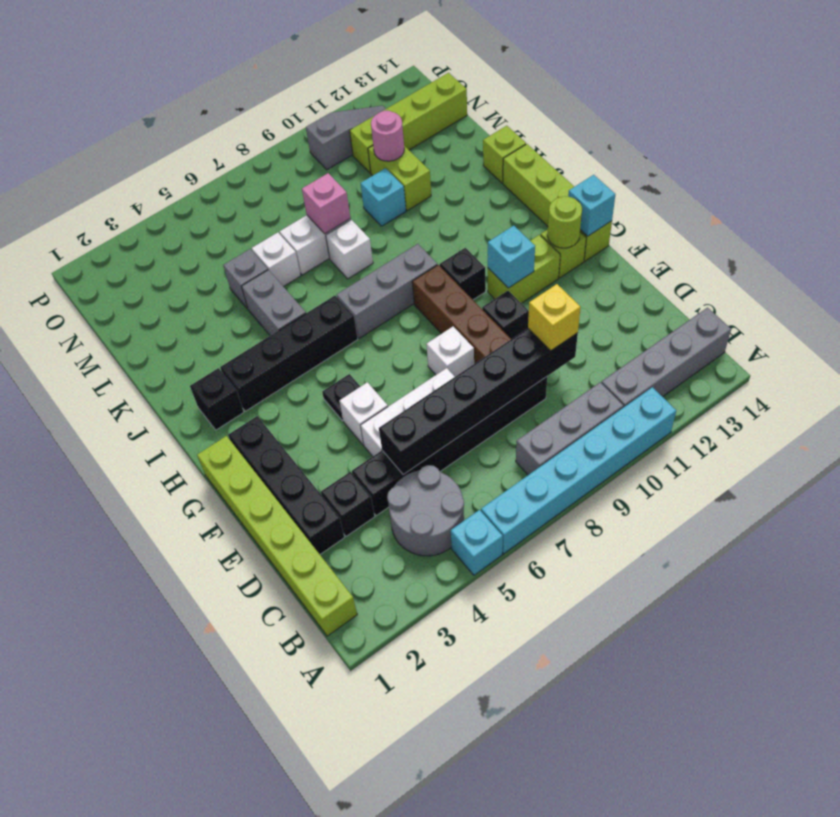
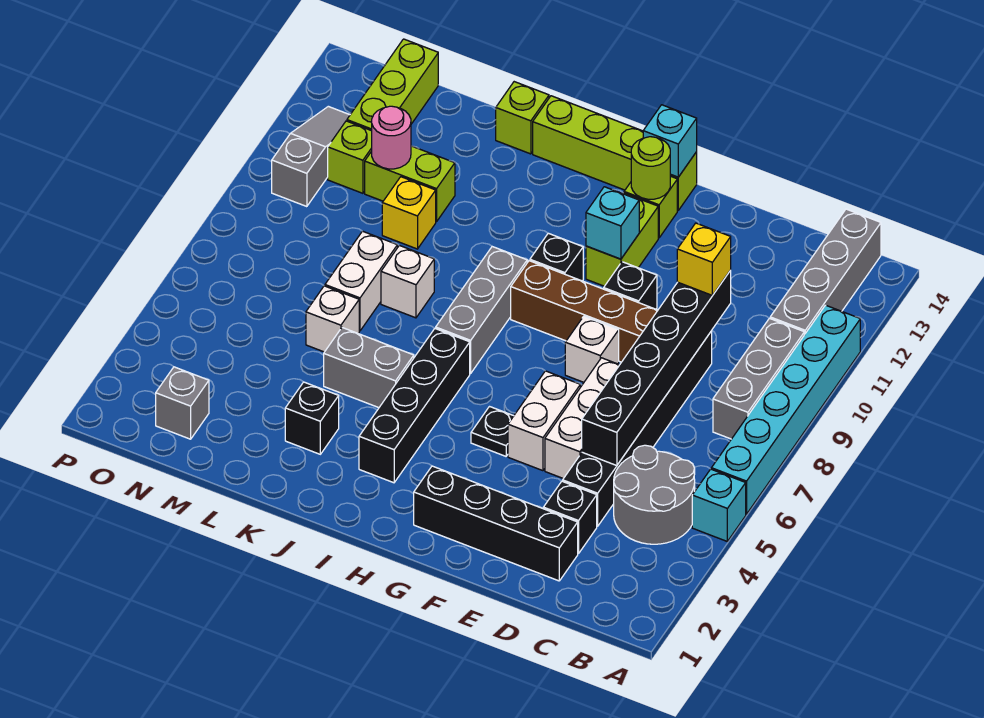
lime 1x6 brick [197,436,357,636] -> none
white 1x1 brick [339,382,388,445] -> white 1x2 brick [508,371,580,471]
black 1x1 brick [190,368,244,430] -> black 1x1 brick moved to [285,382,339,454]
grey 1x1 brick [223,249,268,309] -> grey 1x1 brick moved to [156,367,209,439]
pink 1x1 brick [302,173,350,234] -> none
cyan 1x1 brick [361,168,406,226] -> yellow 1x1 brick [382,177,436,249]

